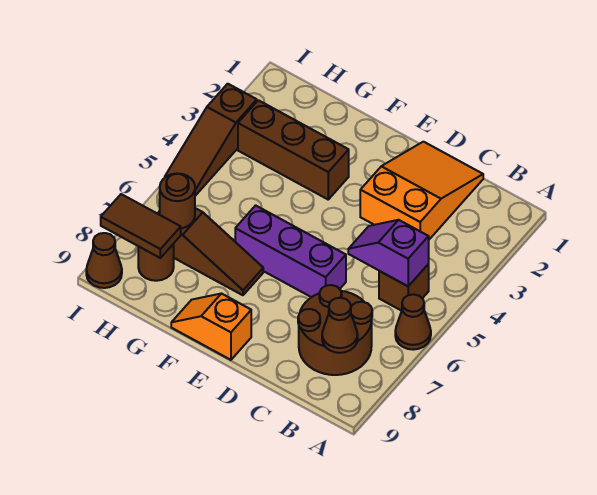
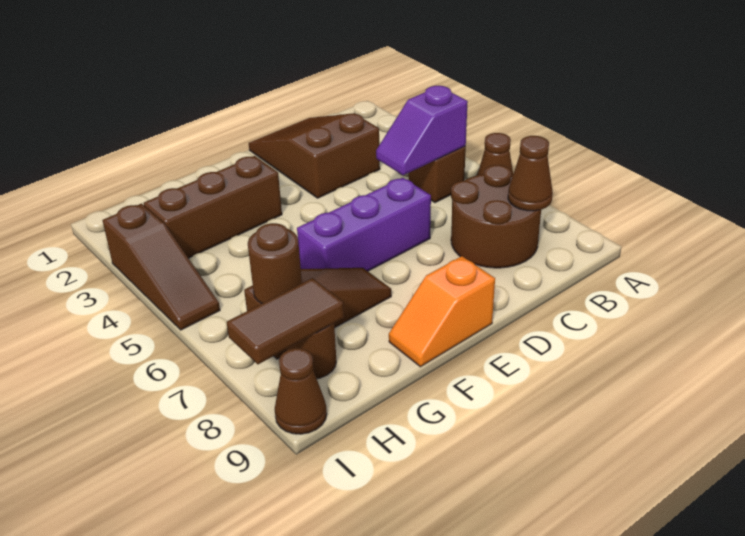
orange 2x3 slope [360,142,483,239] -> brown 2x3 slope [249,113,380,198]

